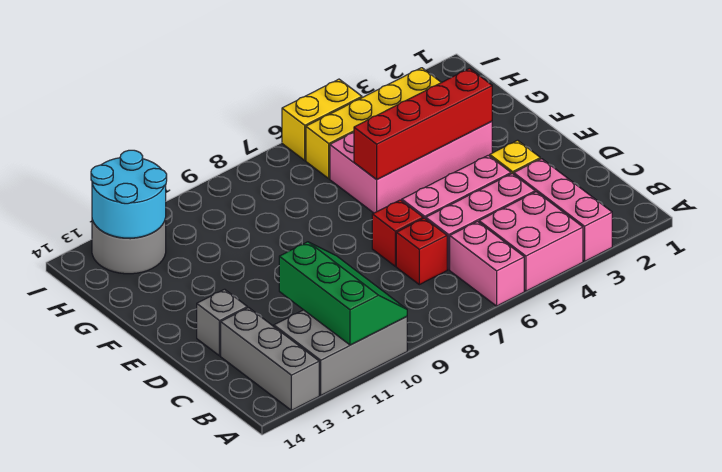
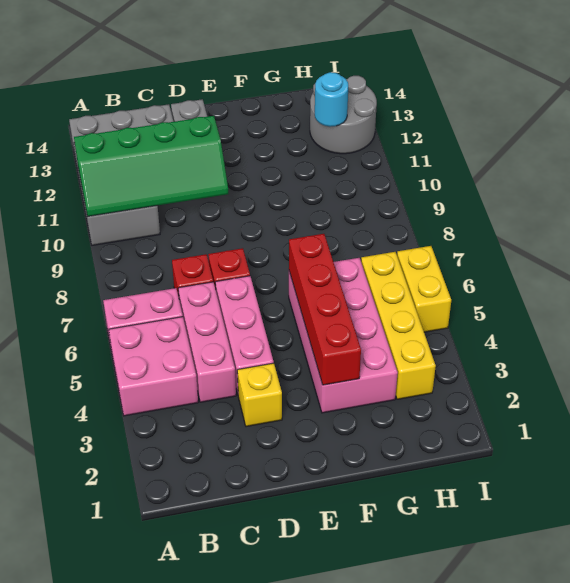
pink 1x3 brick [514,159,612,261] -> none
green 2x3 slope [279,242,407,345] -> green 2x4 slope [74,116,228,217]
cyan 2x2 round brick [91,150,167,238] -> cyan 1x1 round brick [315,72,348,127]

